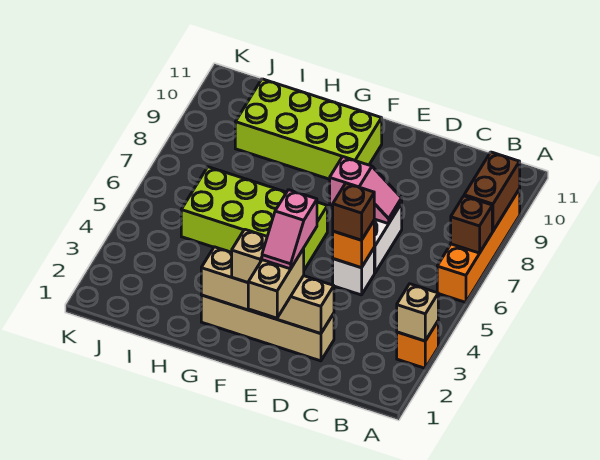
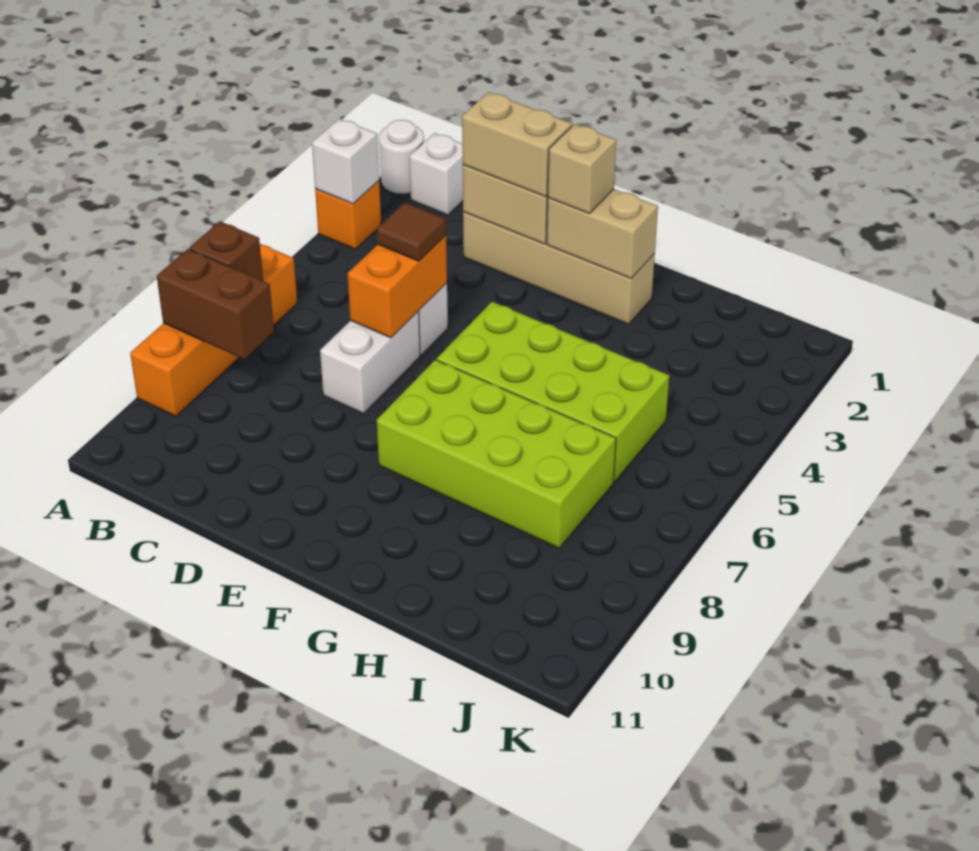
none -> white 1x1 round brick [379,120,424,194]
tan 1x1 brick [397,284,438,341] -> white 1x1 brick [312,119,379,204]
brown 1x2 brick [464,152,520,231] -> brown 1x2 brick turned to [157,249,274,359]
none -> white 1x1 brick [409,133,463,215]
orange 1x1 brick [333,221,374,268] -> orange 1x2 brick [347,235,447,338]
brown 1x1 brick [333,183,374,240] -> brown 1x1 tile [377,203,446,261]
pink 1x2 slope [330,157,402,224] -> none
tan 1x2 brick [248,249,304,318] -> tan 1x2 brick turned to [462,92,572,197]
pink 1x2 slope [262,190,317,269] -> none
lime 2x4 brick [235,79,382,179] -> lime 2x4 brick moved to [377,360,616,548]

